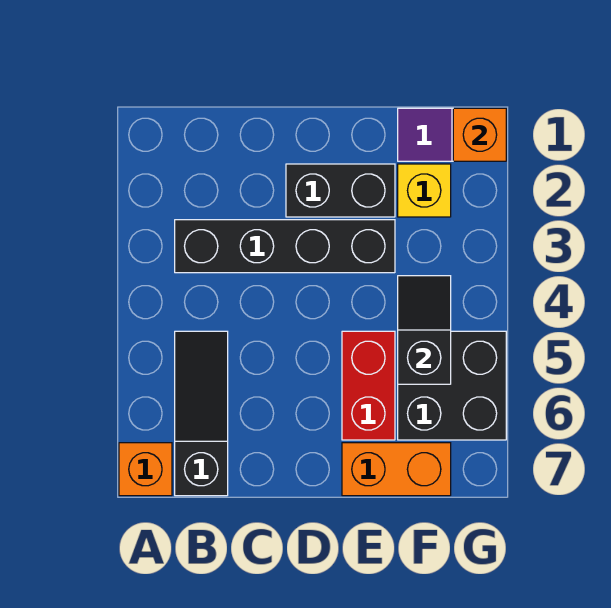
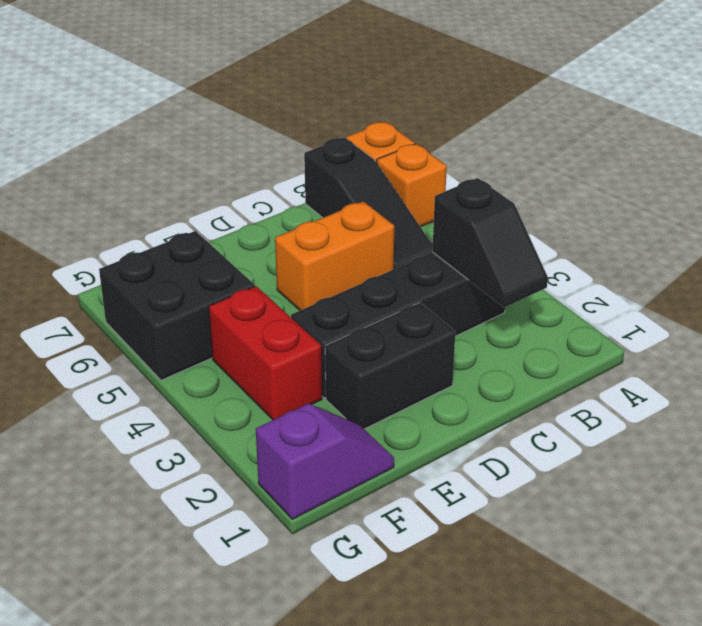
red 1x2 brick [342,331,395,440] -> red 1x2 brick moved to [209,286,322,420]
orange 1x2 brick [342,443,451,496] -> orange 1x2 brick moved to [275,201,394,310]
yellow 1x1 brick [398,164,451,217] -> none
black 1x2 slope [398,276,451,384] -> black 1x2 slope moved to [432,178,548,307]
orange 1x1 brick [453,108,506,161] -> orange 1x1 brick moved to [377,144,447,227]

